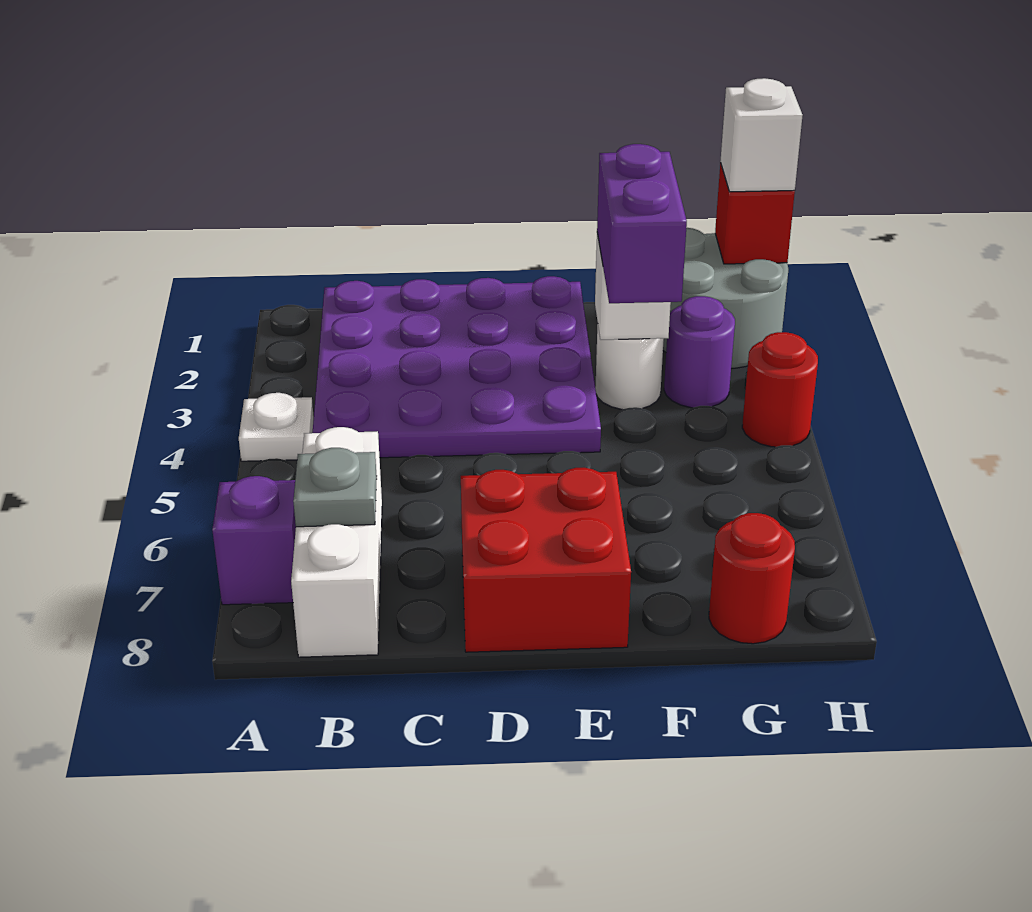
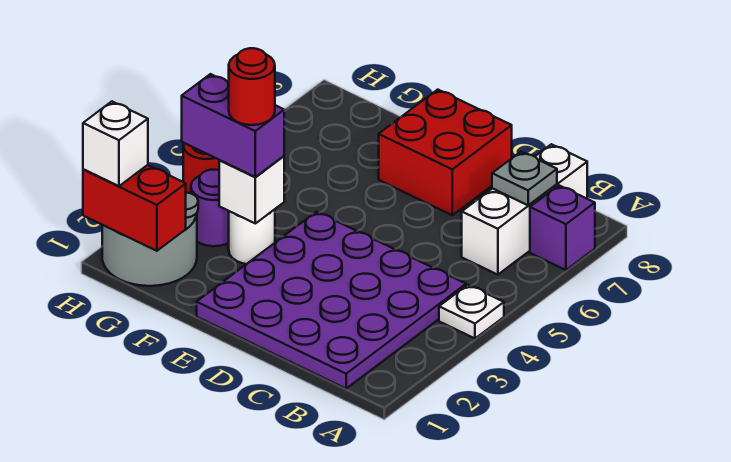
purple 1x2 brick [597,144,687,303] -> purple 1x2 brick turned to [182,74,284,177]
red 1x1 round brick [709,513,795,644] -> red 1x1 round brick moved to [229,48,275,125]
red 1x1 brick [715,163,795,264] -> red 1x2 brick [83,165,186,251]

